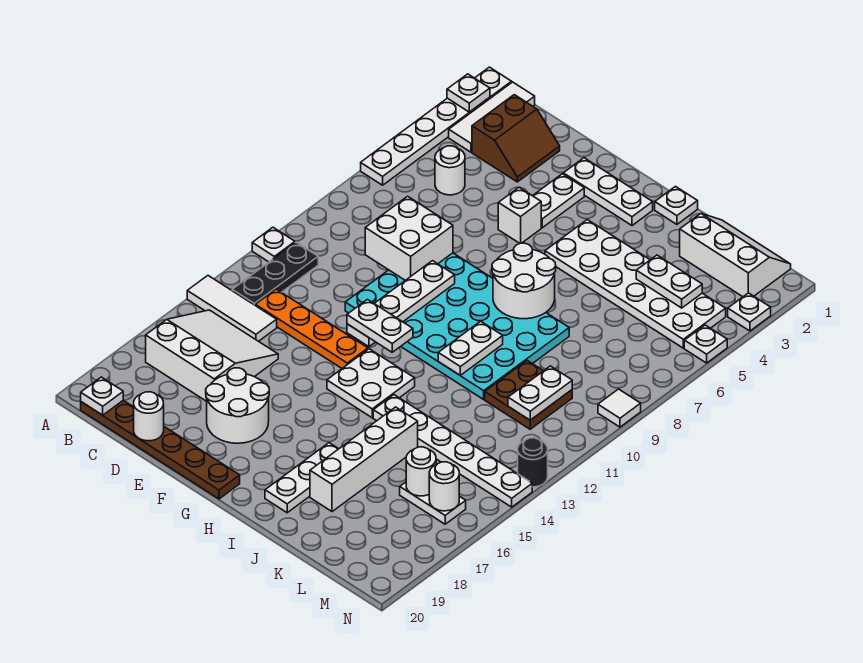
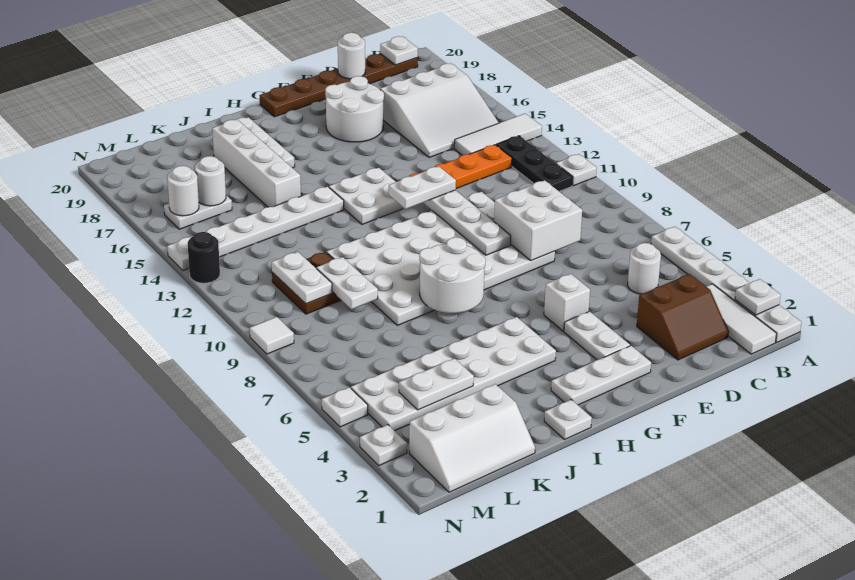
brown 2x2 slope [472,95,560,182] -> brown 2x2 slope turned to [637,274,729,360]
cyan 4x6 plate [345,253,569,399] -> white 4x6 plate [327,192,555,325]
white 1x2 plate [438,321,503,375] -> white 1x2 plate moved to [317,257,378,309]

